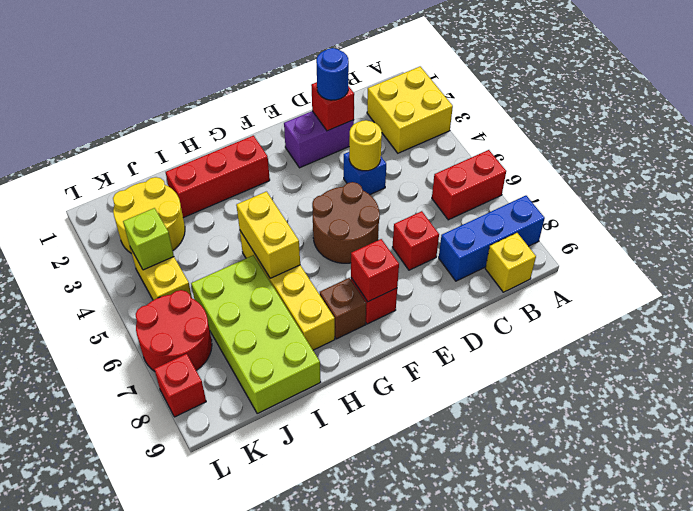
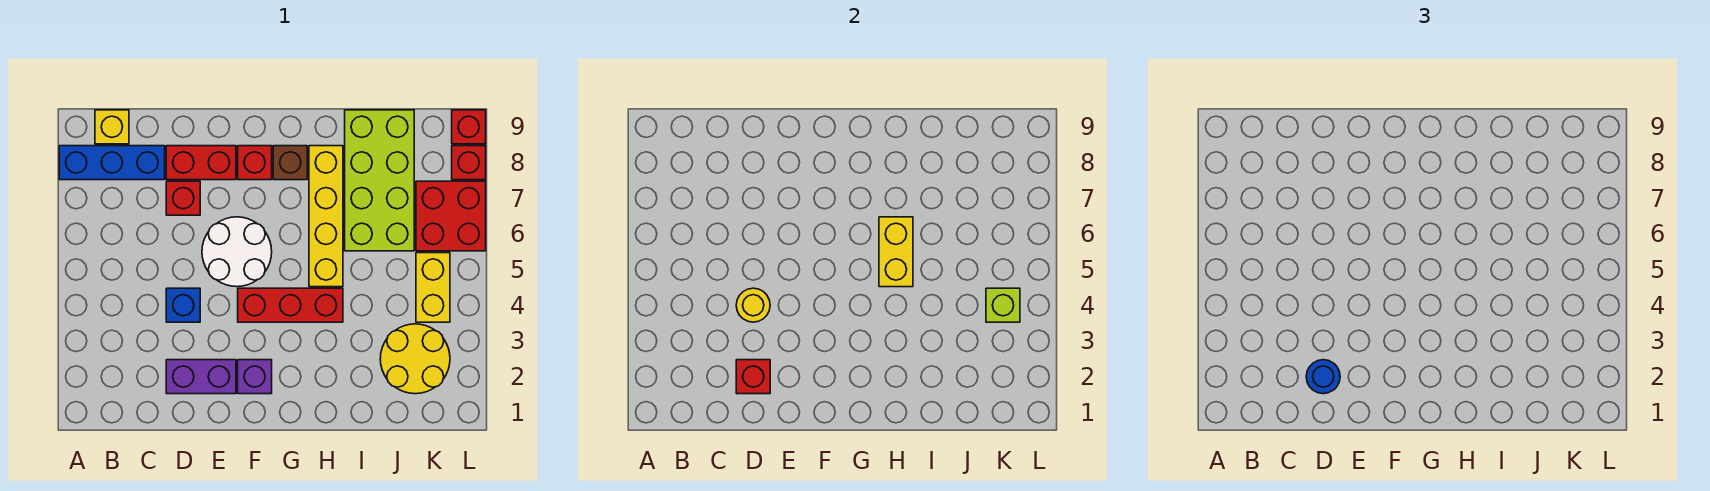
yellow 2x2 brick [367,67,453,153] -> none
red 1x2 brick [432,150,506,220] -> red 1x2 brick moved to [166,146,236,180]
brown 2x2 round brick [312,182,380,263] -> white 2x2 round brick [202,217,272,287]
none -> purple 1x1 brick [238,360,272,394]
red 1x1 brick [351,239,399,302] -> red 1x1 brick moved to [452,110,486,144]
red 1x3 brick [166,136,270,218] -> red 1x3 brick moved to [238,288,343,322]
red 2x2 round brick [136,290,212,371] -> red 2x2 brick [416,181,486,251]

